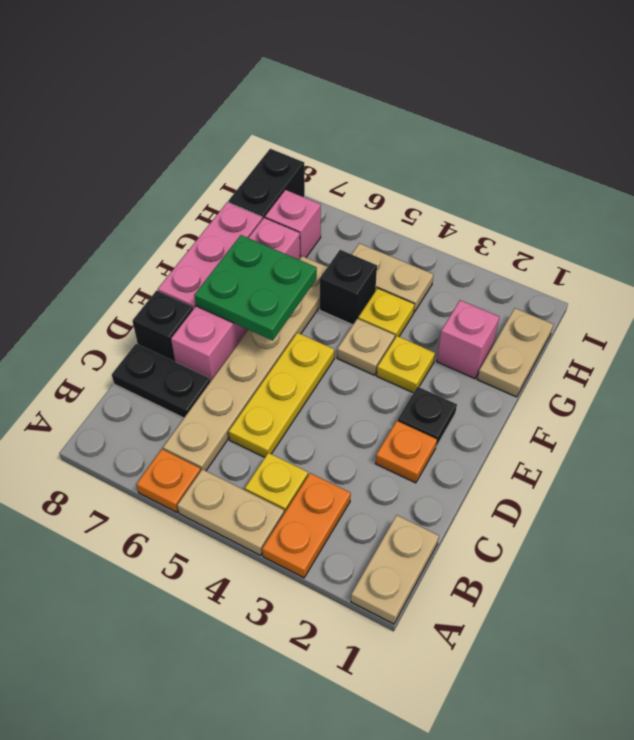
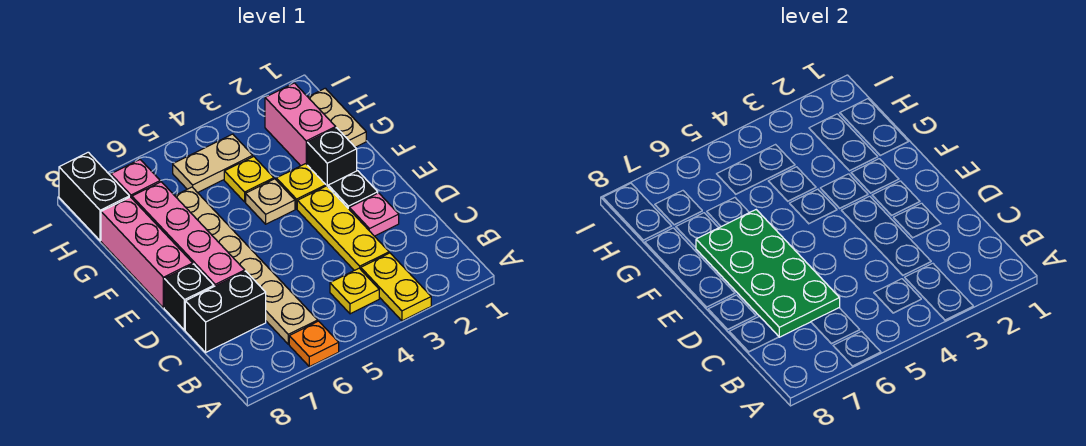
tan 1x2 plate [351,515,439,624] -> none
orange 1x2 plate [262,473,351,578] -> yellow 1x2 plate [361,253,431,321]
tan 1x2 plate [177,469,284,556] -> none
yellow 1x3 plate [229,333,334,457] -> yellow 1x3 plate moved to [297,186,389,270]
black 1x2 plate [112,344,211,418] -> black 1x2 brick [185,271,266,352]
orange 1x1 plate [375,421,437,483] -> pink 1x1 plate [349,193,399,236]
green 2x2 plate [194,235,317,340] -> green 2x4 plate [696,210,840,337]
pink 1x1 brick [437,300,499,378] -> pink 1x2 brick [265,83,336,166]
black 1x1 brick [320,250,377,325] -> black 1x1 brick moved to [307,128,357,187]

